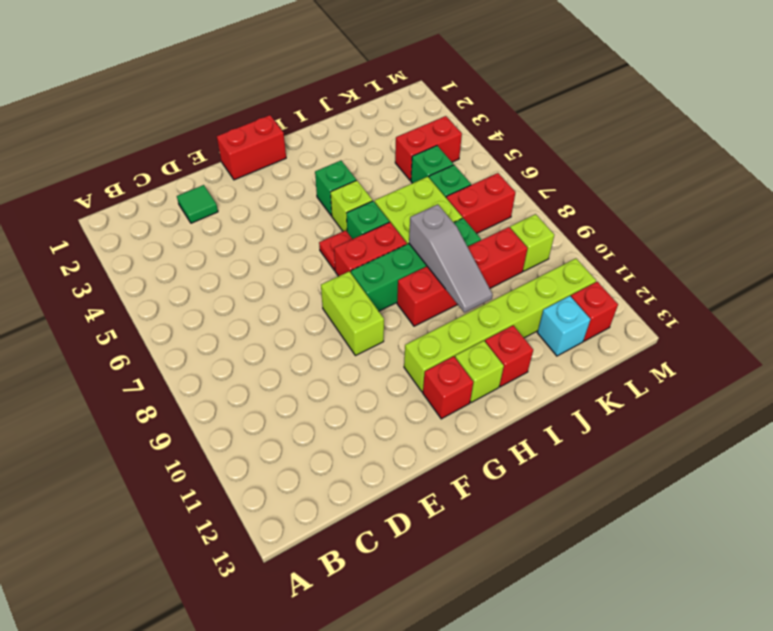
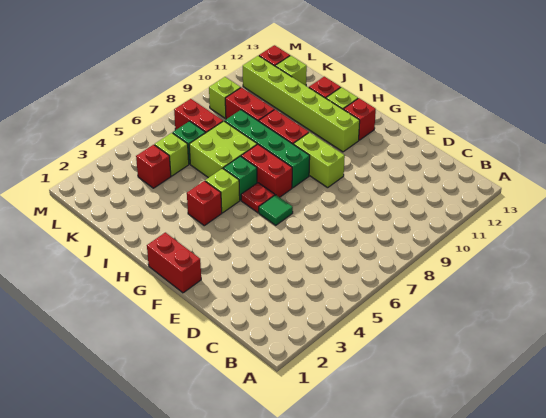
green 1x1 tile [177,185,218,223] -> green 1x1 tile moved to [259,195,293,225]
lime 1x2 brick [321,272,384,356] -> lime 1x2 brick turned to [293,132,345,188]
green 1x1 brick [315,161,356,216] -> red 1x1 brick [187,181,222,226]
grey 1x3 slope [409,204,493,313] -> none
red 1x2 brick [395,116,462,181] -> red 1x1 brick [136,145,171,188]
green 1x1 brick [411,146,453,183] -> lime 1x1 brick [155,133,189,176]
cyan 1x1 brick [537,296,590,356] -> lime 1x1 brick [276,56,307,86]

